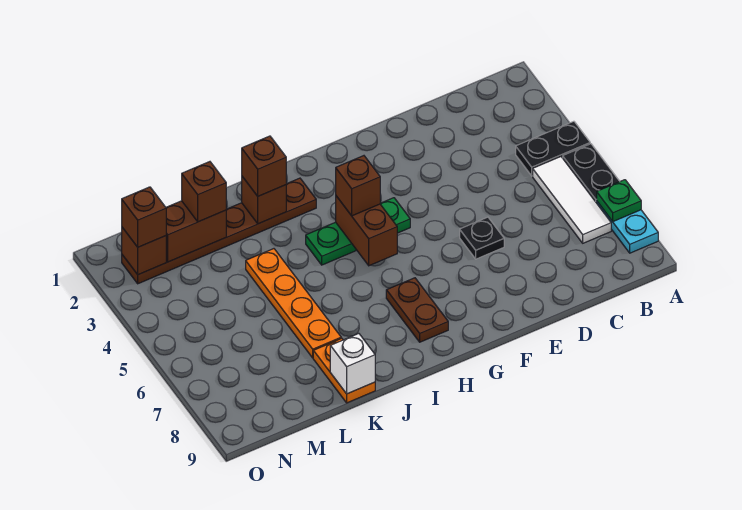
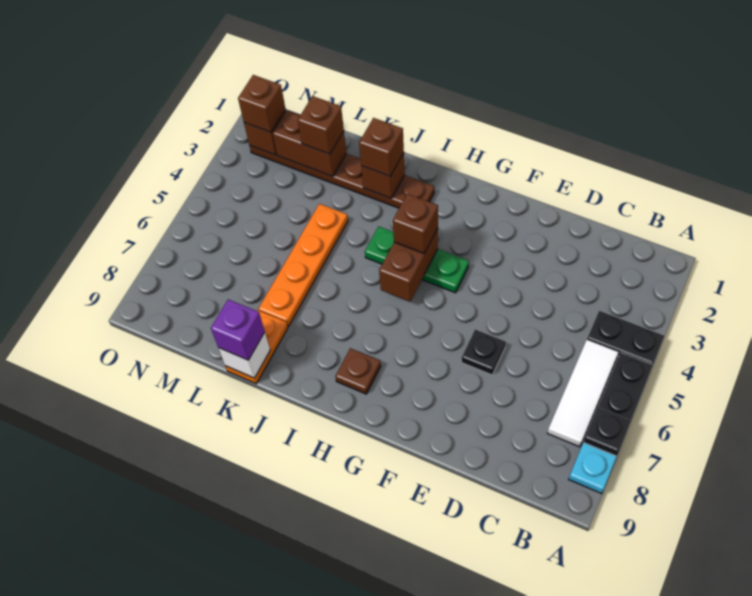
green 1x1 plate [597,180,641,221] -> black 1x1 plate [583,408,631,456]
brown 1x2 plate [386,278,448,342] -> brown 1x1 plate [335,348,381,394]
none -> purple 1x1 brick [211,299,265,360]

